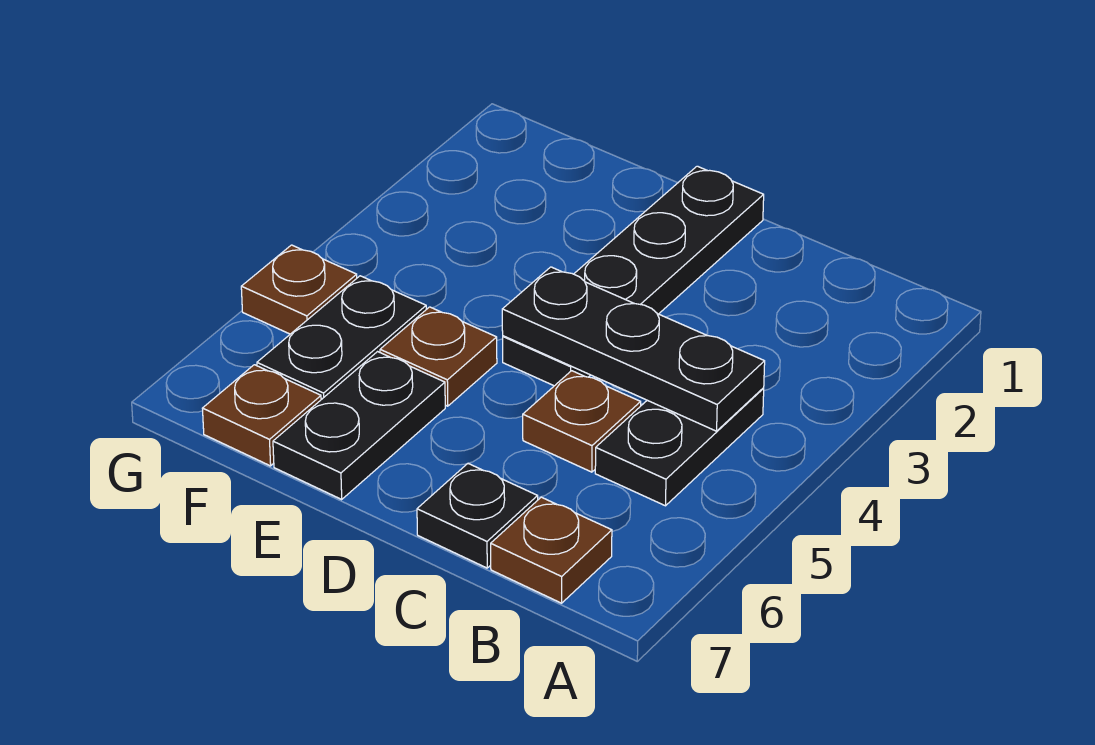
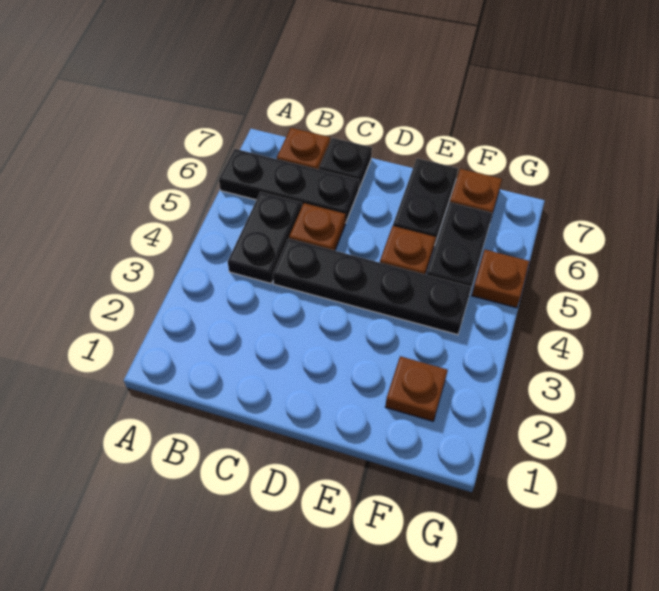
black 1x3 plate [502,267,765,431] -> black 1x3 plate moved to [219,149,359,223]
black 1x4 plate [503,166,764,386] -> black 1x4 plate turned to [273,239,471,335]
none -> brown 1x1 plate [385,356,448,421]

